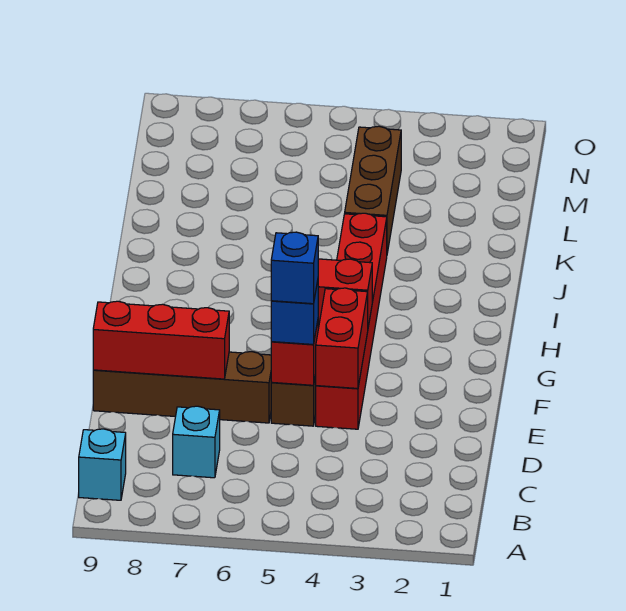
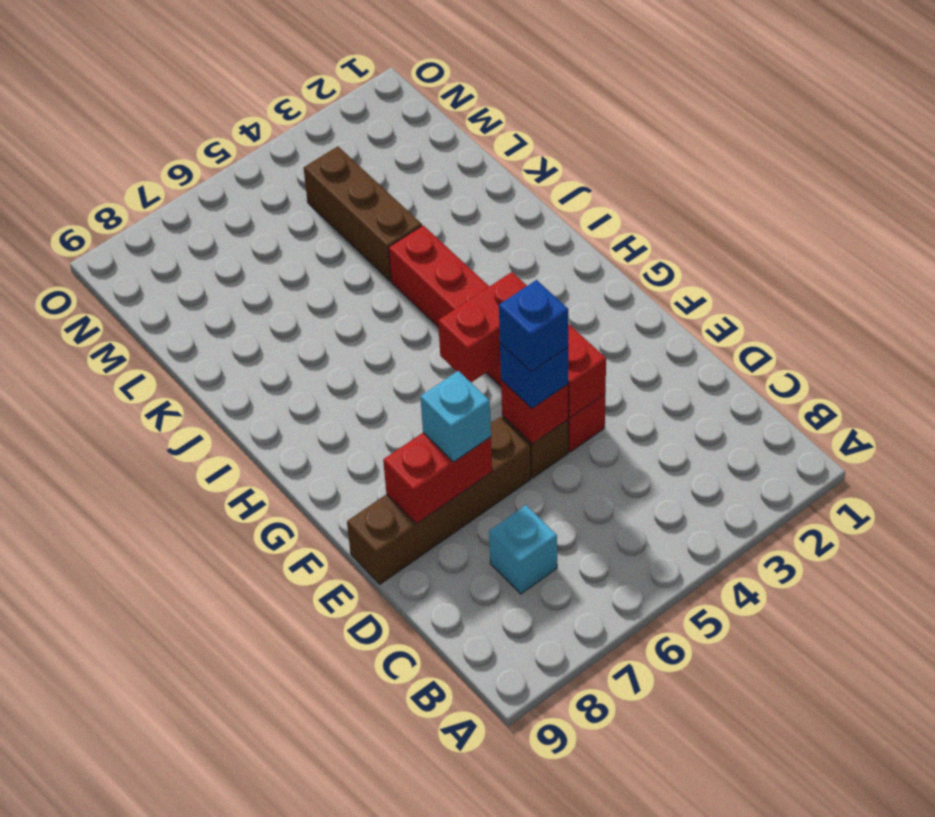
cyan 1x1 brick [79,429,126,500] -> cyan 1x1 brick moved to [420,371,491,462]
red 1x3 brick [93,301,229,379] -> red 1x2 brick [383,433,492,524]

